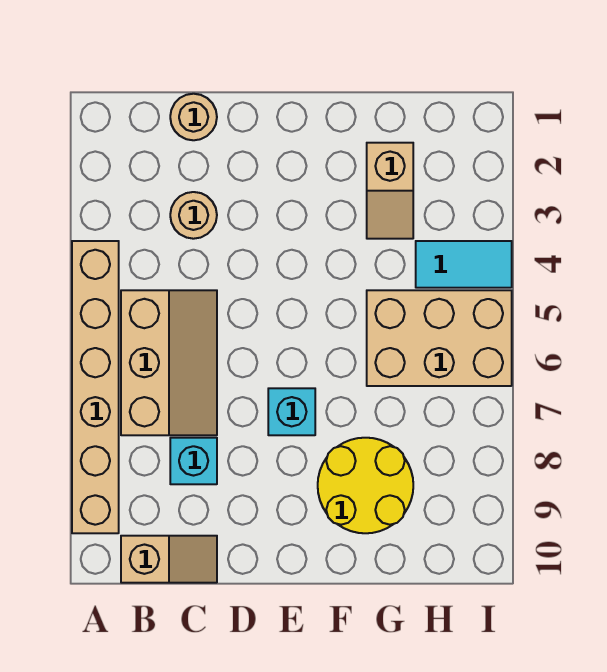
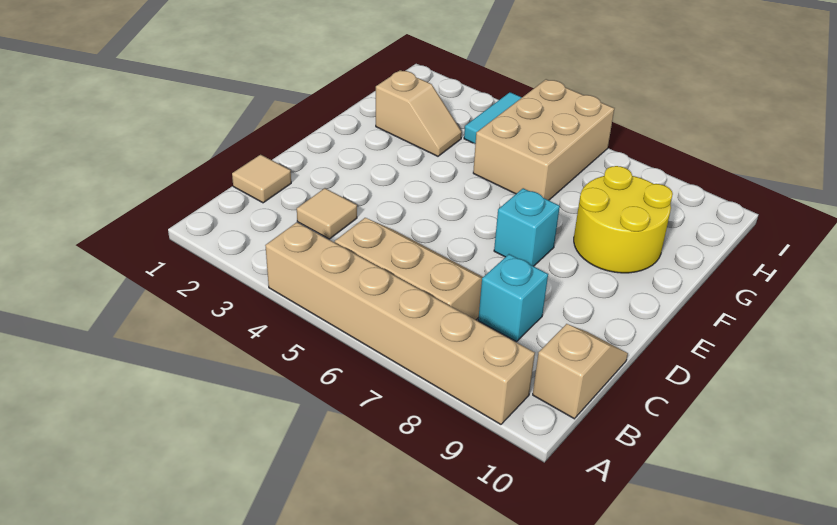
tan 1x1 round brick [170,94,217,140] -> tan 1x1 tile [232,155,291,203]
tan 1x1 round brick [170,192,217,239] -> tan 1x1 tile [297,188,357,239]

